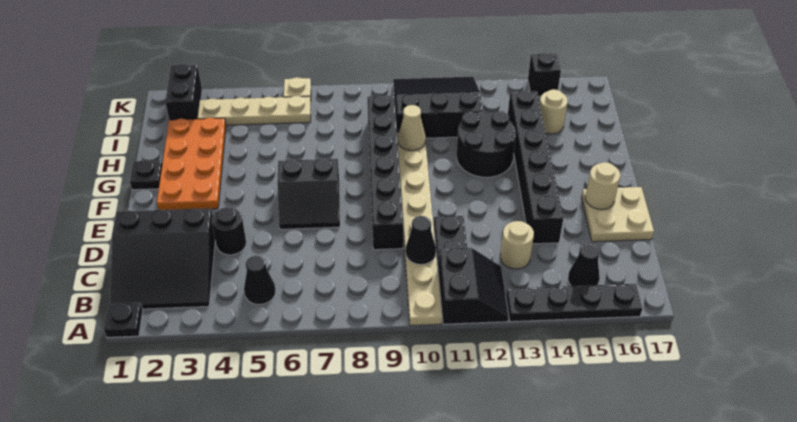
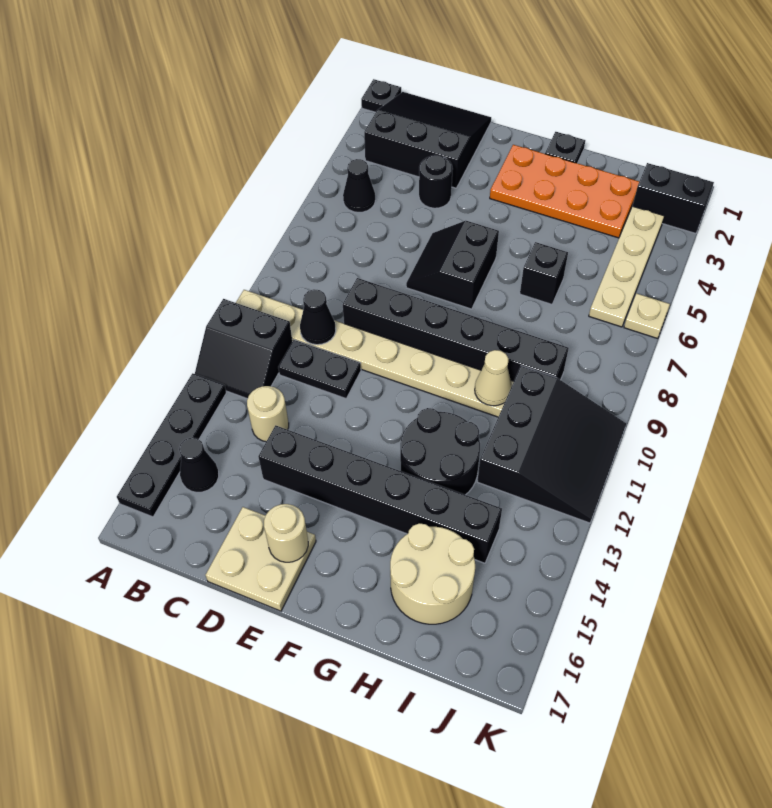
black 3x3 slope [110,208,215,309] -> black 3x3 slope turned to [364,92,491,188]
tan 1x1 round brick [540,89,568,134] -> tan 2x2 round brick [390,523,475,624]
black 1x1 brick [528,53,561,96] -> black 1x1 brick moved to [520,242,568,304]

